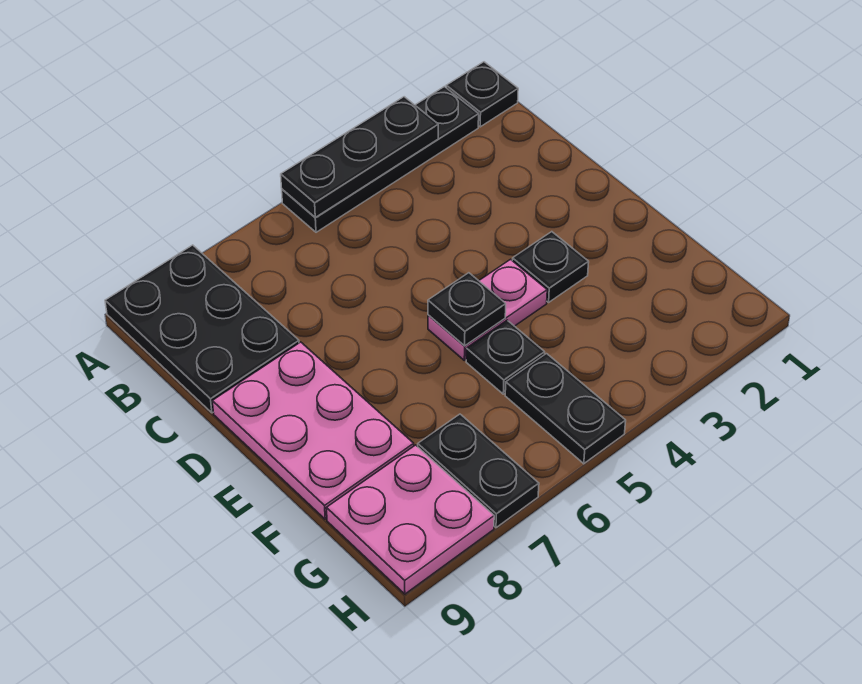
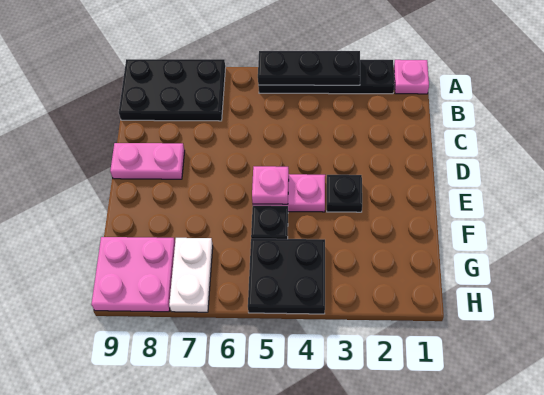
black 1x1 plate [446,62,518,127] -> pink 1x1 plate [394,60,429,94]
black 2x3 plate [105,245,299,413] -> black 2x3 plate turned to [119,59,225,121]
pink 2x3 plate [212,342,414,519] -> pink 1x2 plate [110,143,185,179]
black 1x1 plate [428,273,506,346] -> pink 1x1 plate [252,166,289,204]
black 1x2 plate [505,354,626,464] -> black 2x2 plate [248,239,325,314]
black 1x2 plate [418,414,539,528] -> white 1x2 plate [169,238,213,312]

